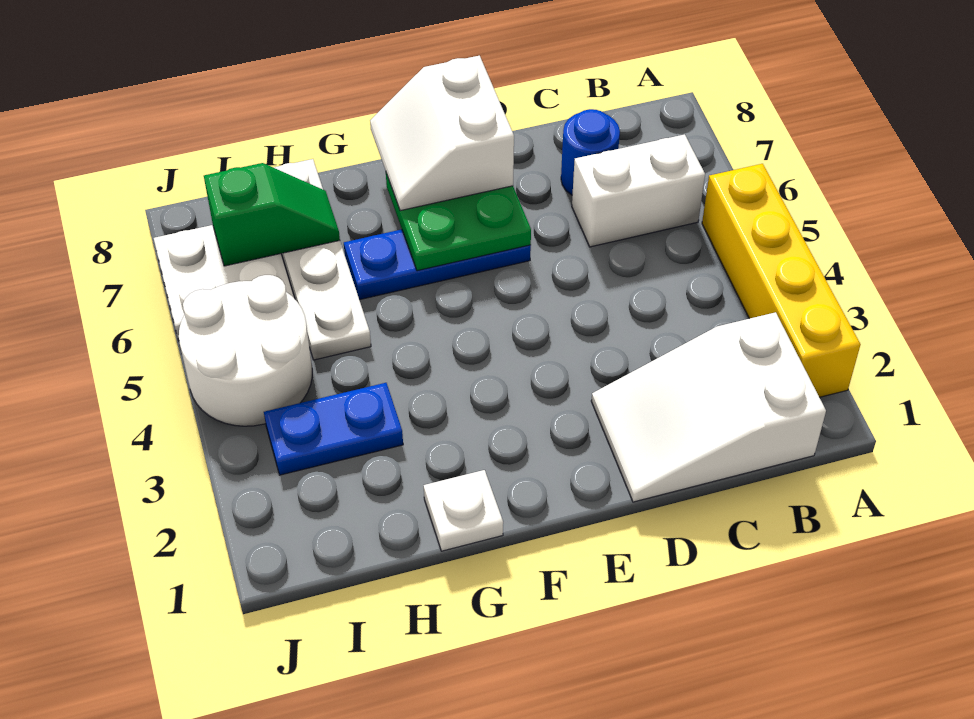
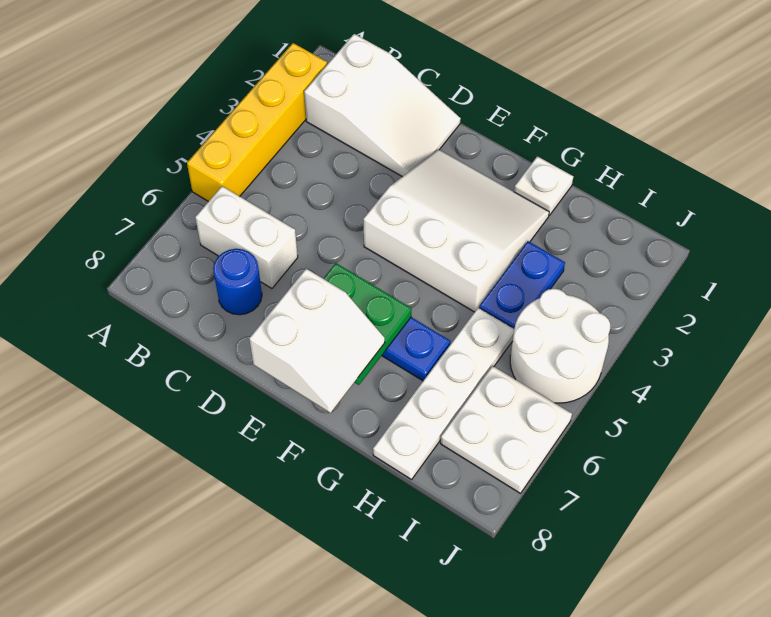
none -> white 3x3 slope [364,149,549,312]
blue 1x2 plate [264,383,403,475] -> blue 1x2 plate turned to [479,241,565,329]
green 1x2 slope [204,163,340,266] -> none

